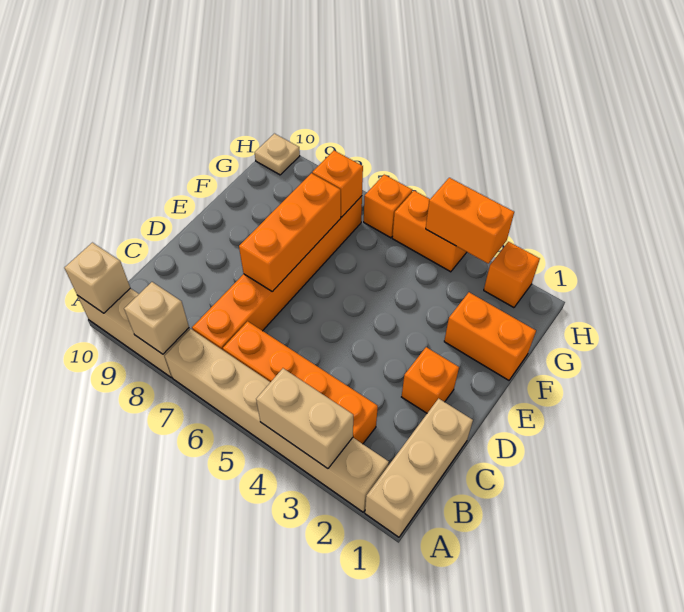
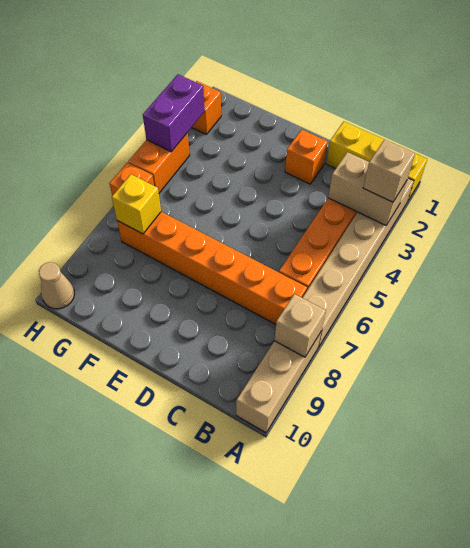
tan 1x3 brick [365,398,473,537] -> yellow 1x3 brick [326,122,427,202]
tan 1x2 brick [256,368,353,469] -> tan 1x2 brick turned to [328,152,407,225]
tan 1x1 brick [64,243,130,313] -> tan 1x1 brick moved to [363,139,415,202]
orange 1x3 brick [239,173,341,292] -> none
orange 1x2 brick [444,292,536,380] -> none
orange 1x1 brick [312,151,363,217] -> yellow 1x1 brick [112,174,161,234]
orange 1x2 brick [426,178,514,264] -> purple 1x2 brick [143,74,205,152]
tan 1x1 plate [255,134,300,175] -> tan 1x1 cone [39,262,74,309]

